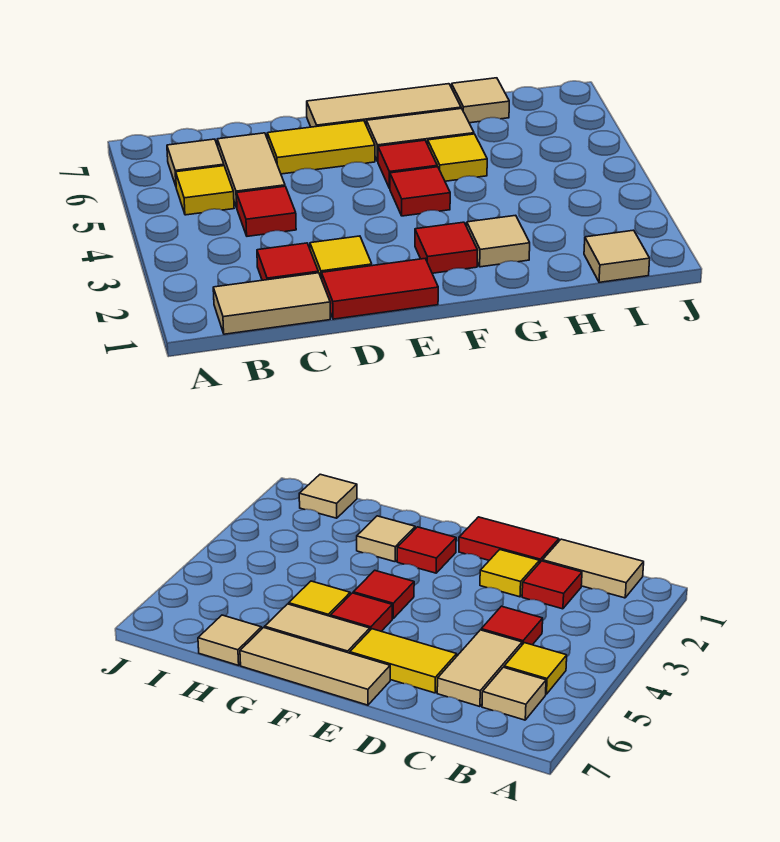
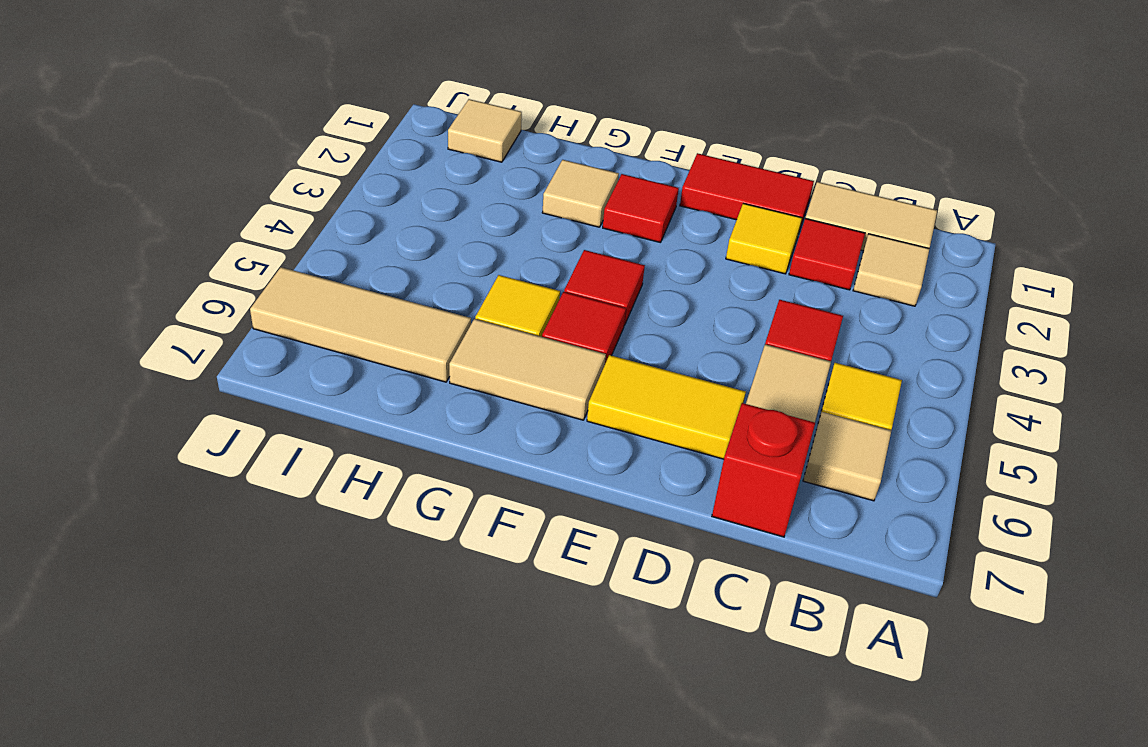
none -> red 1x1 brick [712,403,815,537]
tan 1x3 tile [307,84,461,127] -> tan 1x3 tile moved to [250,267,471,382]
tan 1x1 tile [451,78,509,123] -> tan 1x1 tile moved to [853,234,929,306]

